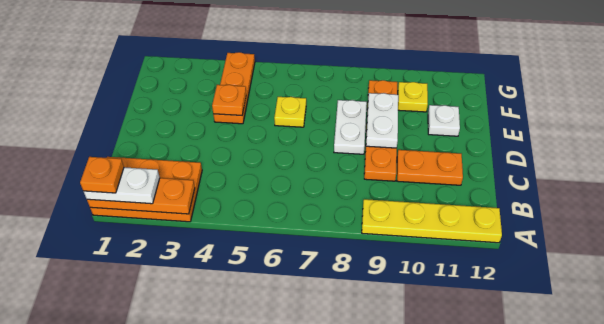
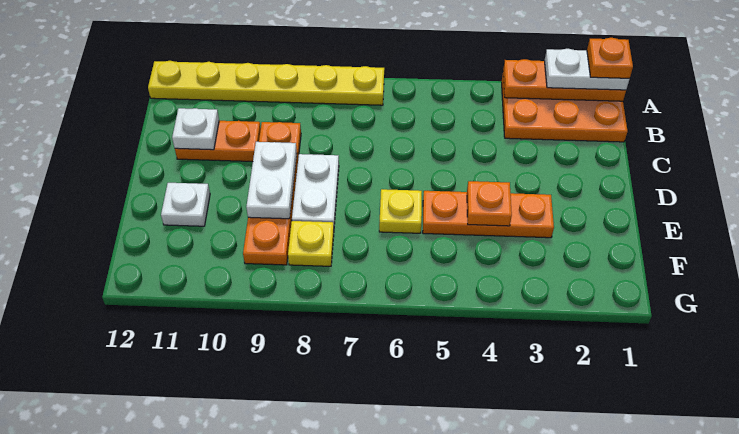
yellow 1x4 plate [362,199,502,243] -> yellow 1x6 plate [148,61,384,105]
none -> white 1x1 plate [172,108,219,150]
orange 1x3 plate [213,52,255,124] -> orange 1x3 plate turned to [423,191,554,238]
yellow 1x1 plate [398,82,428,112] -> yellow 1x1 plate moved to [288,221,334,266]

